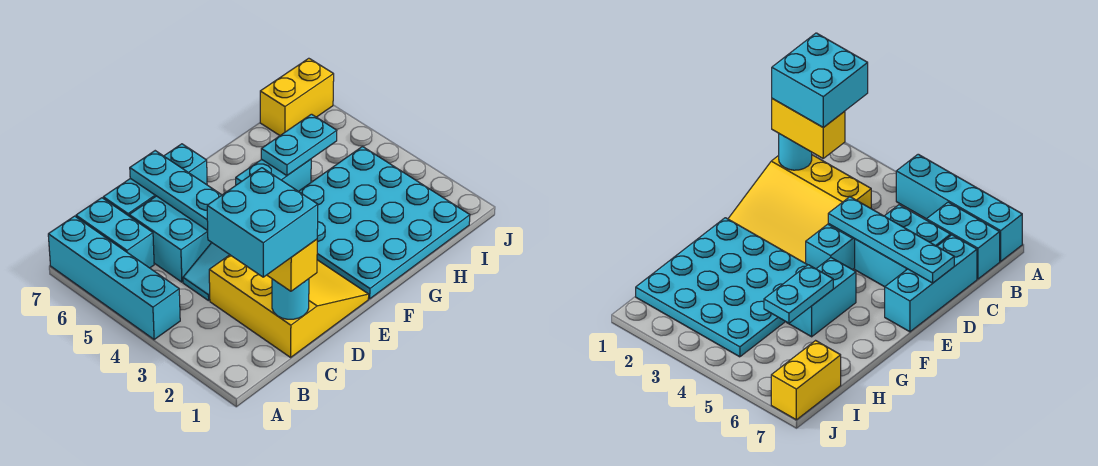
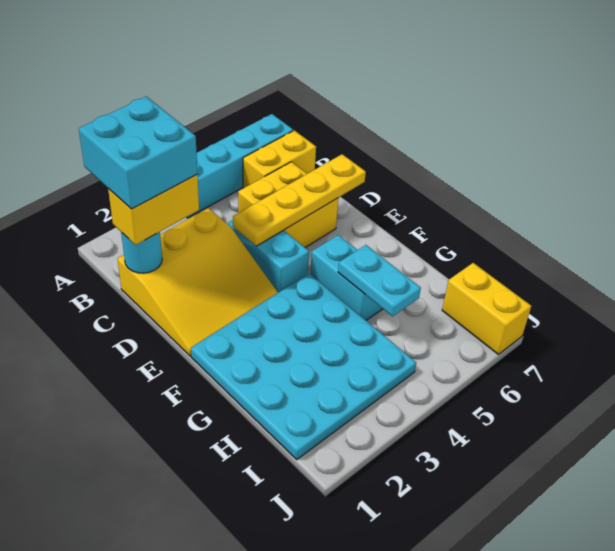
cyan 1x2 brick [76,198,154,268] -> yellow 1x2 brick [243,130,316,188]
cyan 2x2 brick [129,196,212,282] -> yellow 2x2 brick [238,162,339,247]
cyan 1x3 brick [103,144,207,216] -> none
cyan 1x4 plate [130,151,221,231] -> yellow 1x4 plate [233,154,366,246]

